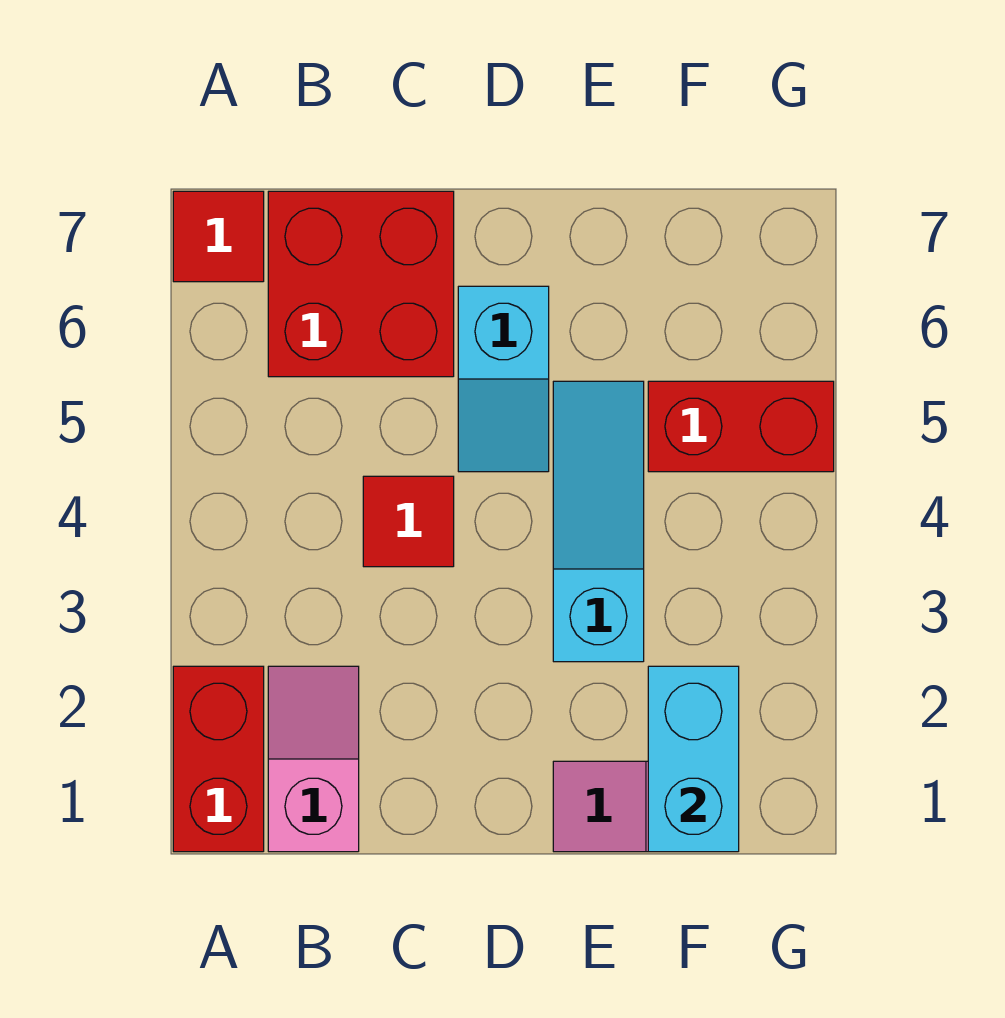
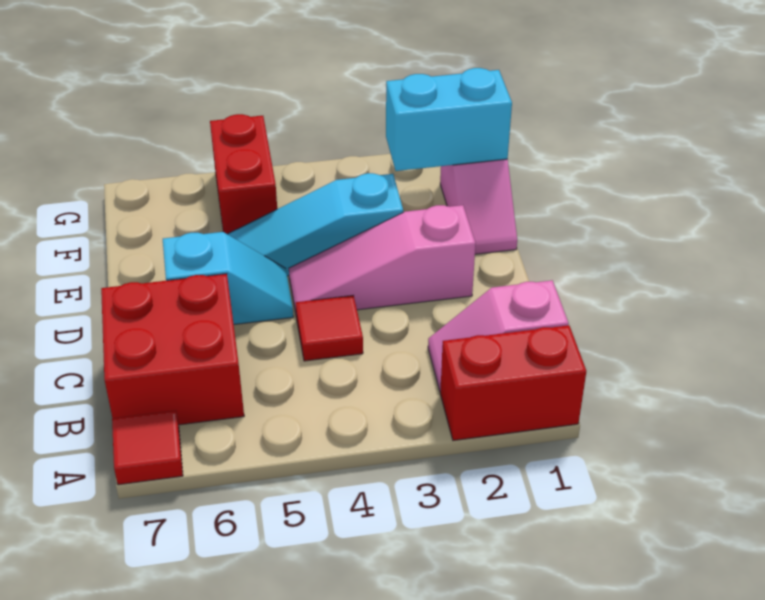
none -> pink 1x3 slope [289,205,476,313]

